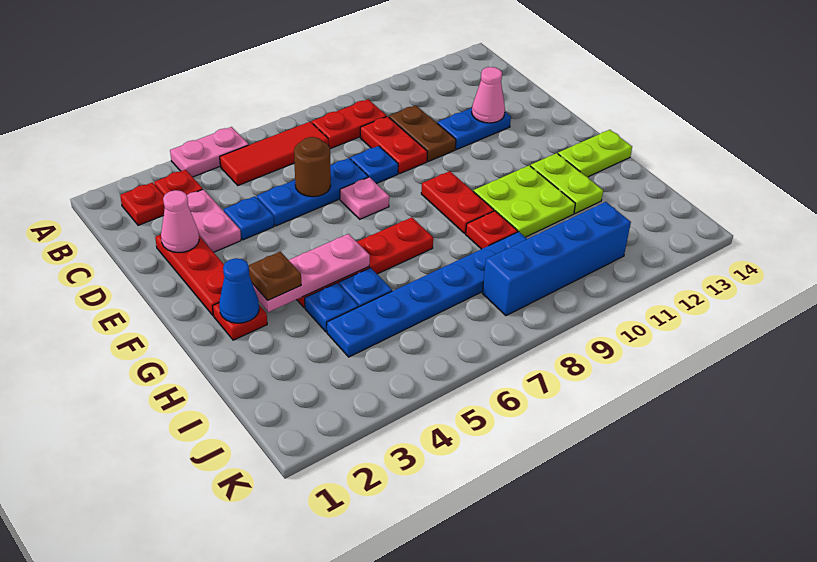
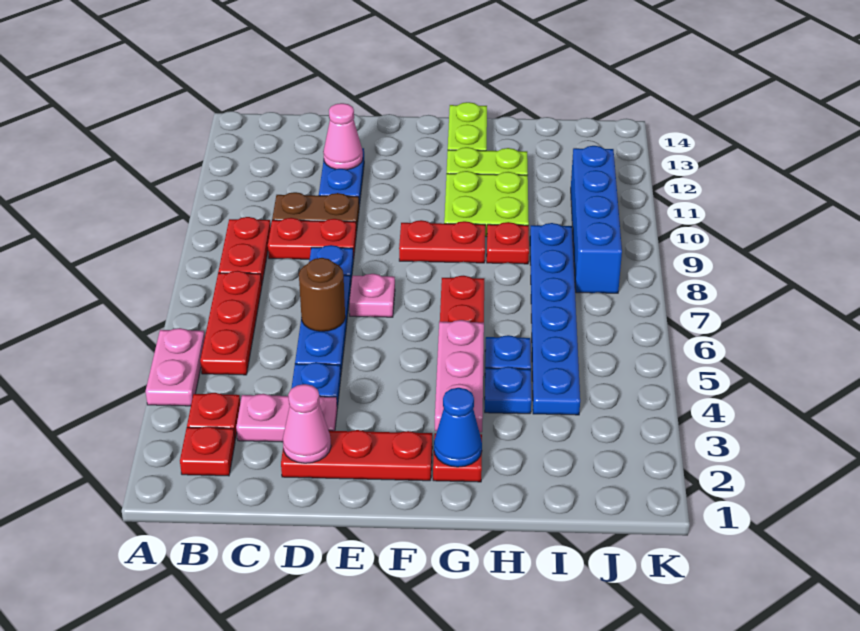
red 1x3 tile [220,122,328,185] -> red 1x3 plate [200,271,262,375]
brown 1x1 plate [248,252,301,300] -> none

